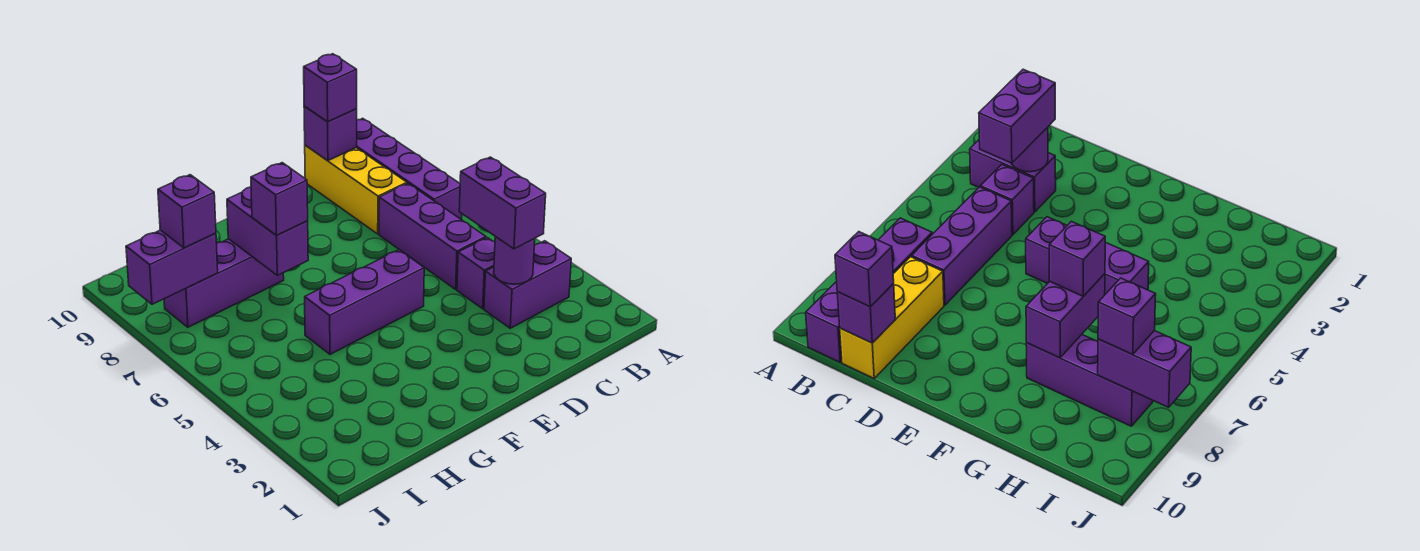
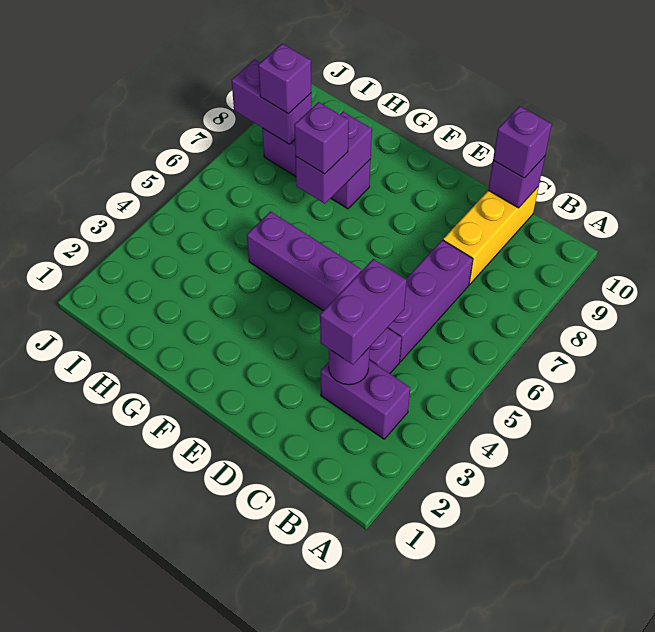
purple 1x4 brick [356,118,462,220] -> none

